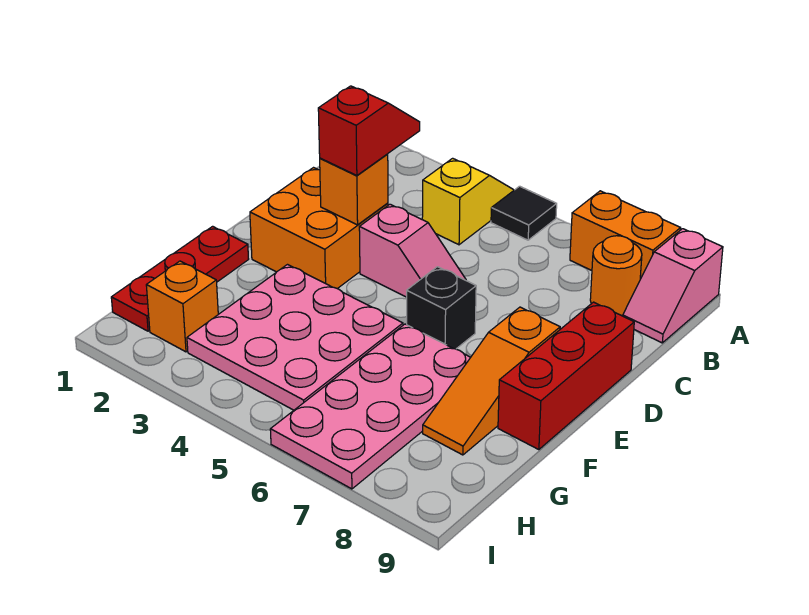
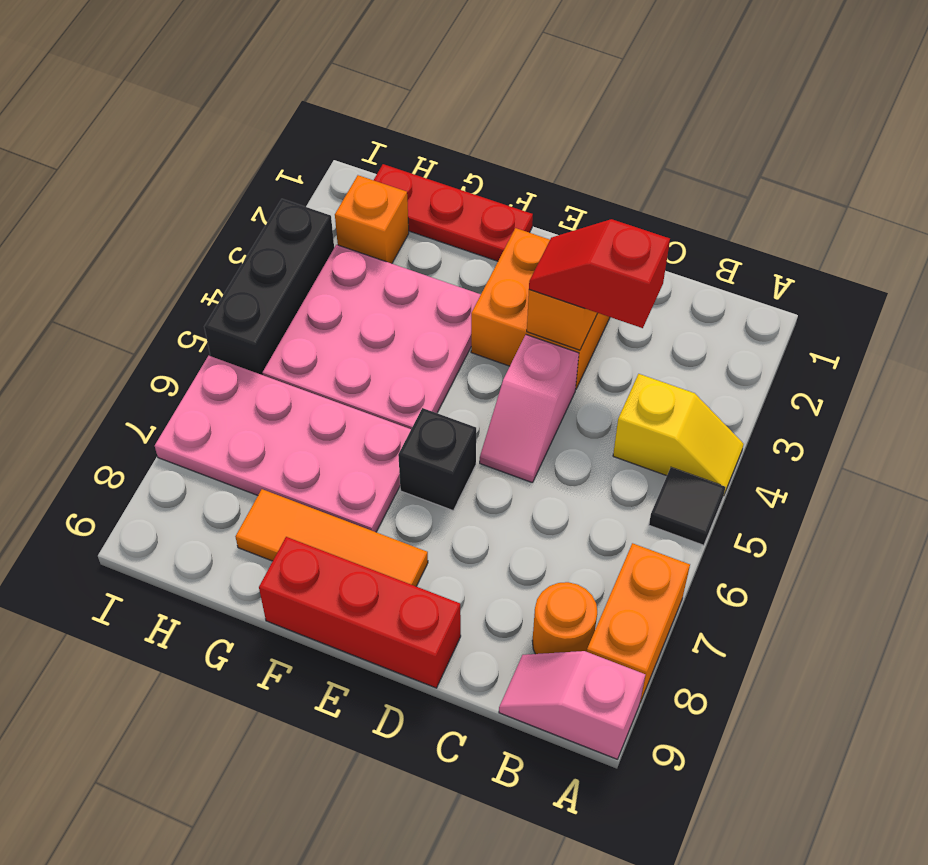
red 1x2 slope [318,86,420,176] -> red 1x2 slope turned to [529,219,670,328]
orange 1x3 slope [423,307,560,455] -> orange 1x3 tile [235,489,428,586]
none -> black 1x3 brick [204,199,334,375]

